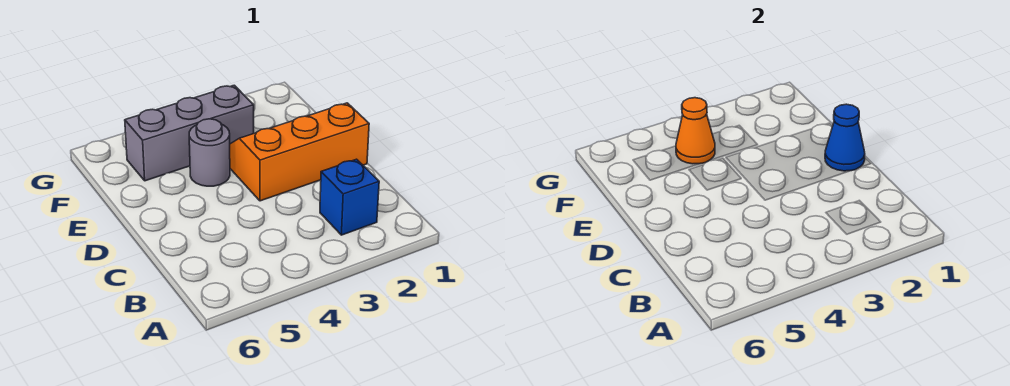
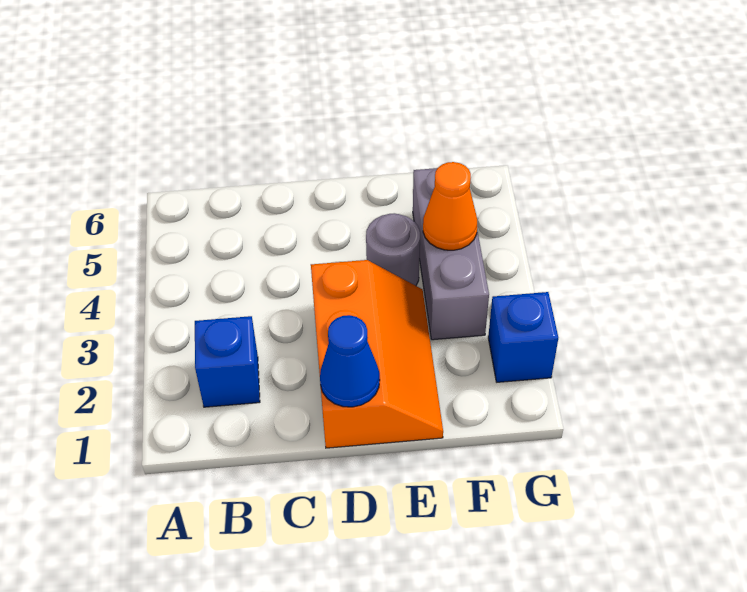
none -> blue 1x1 brick [488,292,558,382]

